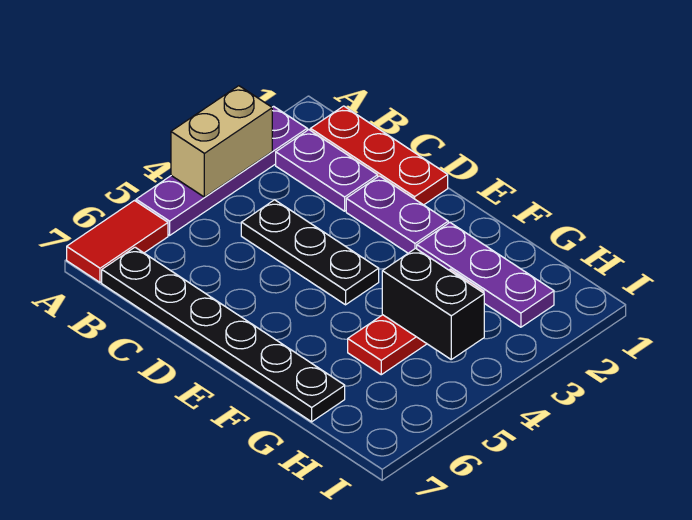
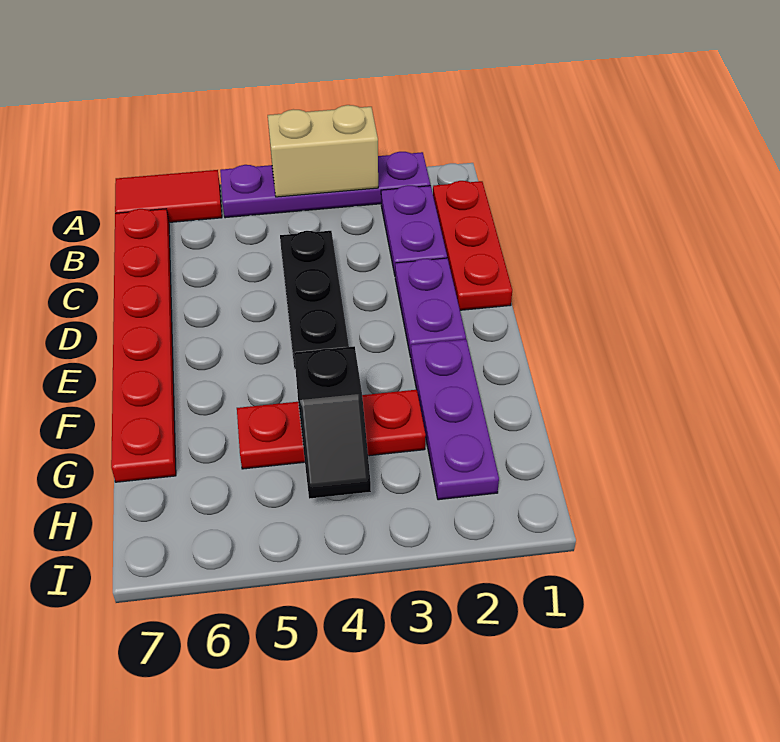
black 1x6 plate [102,247,345,422] -> red 1x6 plate [111,209,176,482]
black 1x2 brick [382,248,484,359] -> black 1x2 slope [294,346,371,499]

